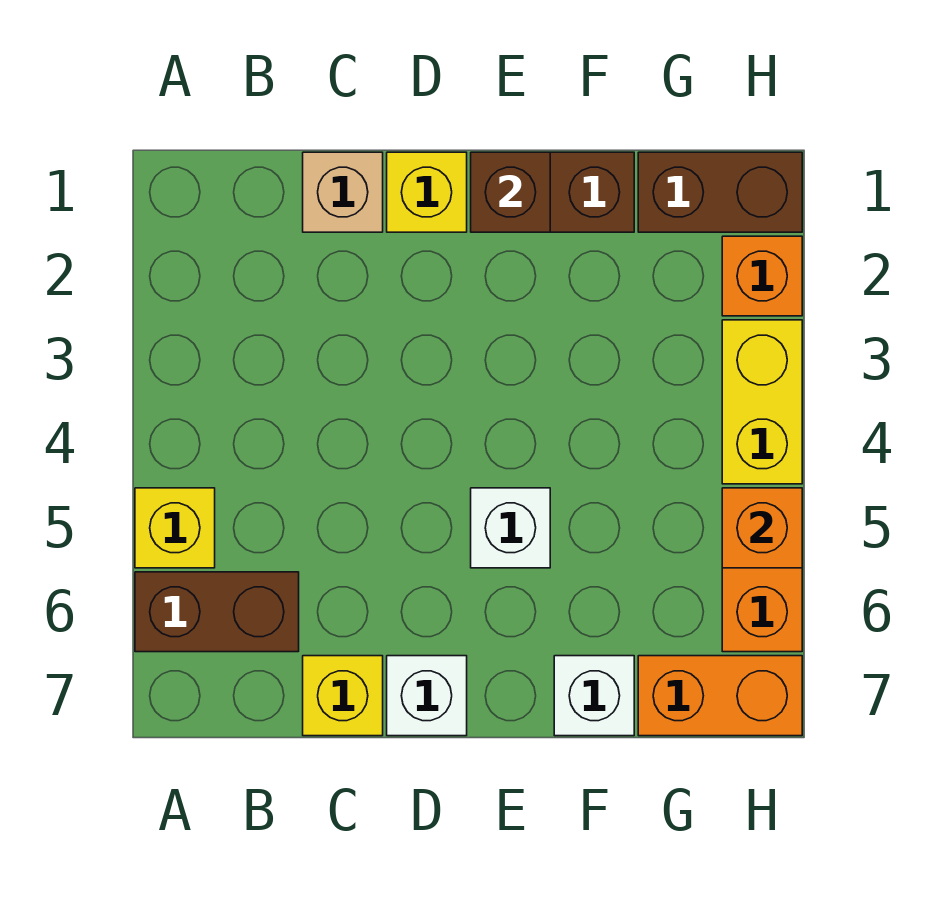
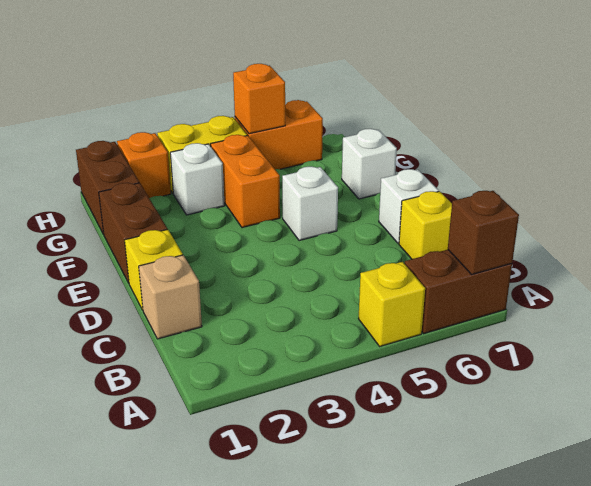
brown 1x2 brick [135,572,299,652] -> brown 1x2 brick turned to [404,250,512,333]
brown 1x1 brick [471,152,550,232] -> brown 1x1 brick moved to [448,191,519,274]
none -> white 1x1 brick [170,143,225,215]
orange 1x2 brick [638,656,802,736] -> orange 1x2 brick moved to [211,135,280,228]

